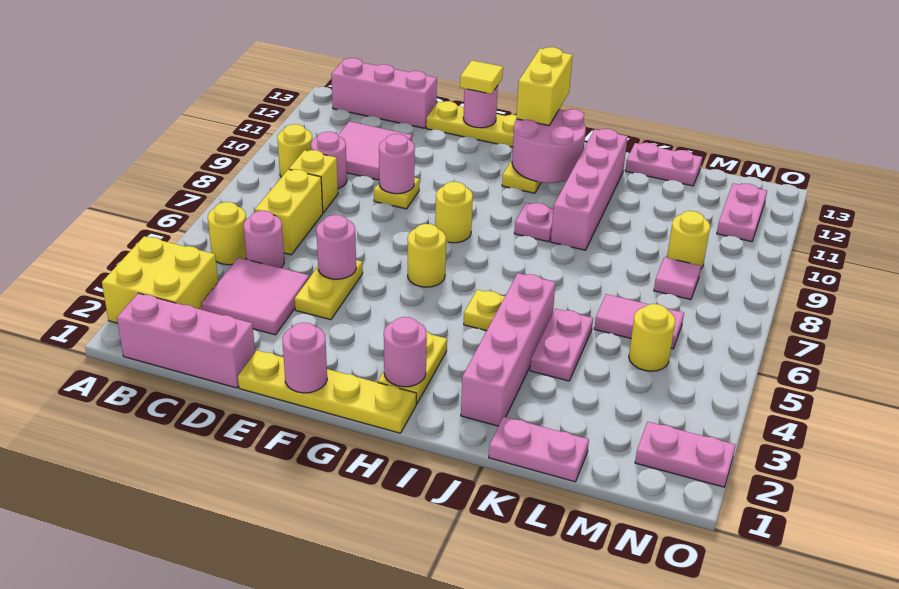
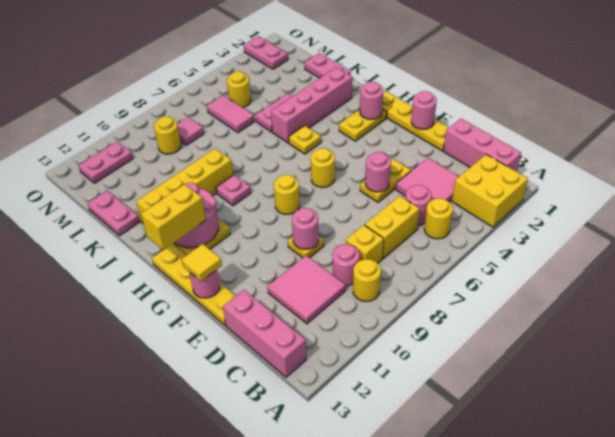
pink 1x4 brick [551,129,628,250] -> yellow 1x4 brick [136,148,233,223]

